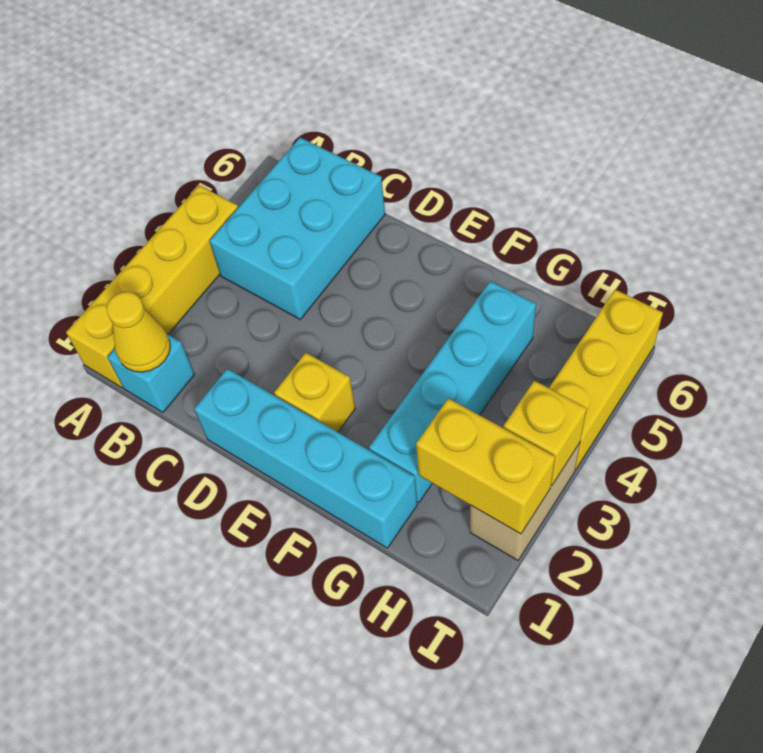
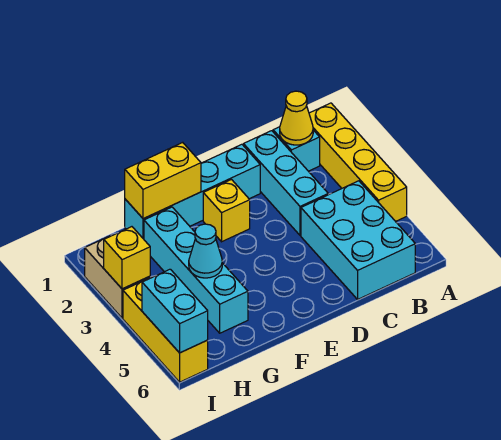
none -> cyan 1x3 brick [243,131,328,235]
none -> cyan 1x1 cone [189,224,222,278]
yellow 1x2 brick [416,398,555,534] -> yellow 1x2 brick moved to [125,142,201,219]
none -> cyan 1x2 brick [142,269,208,353]

